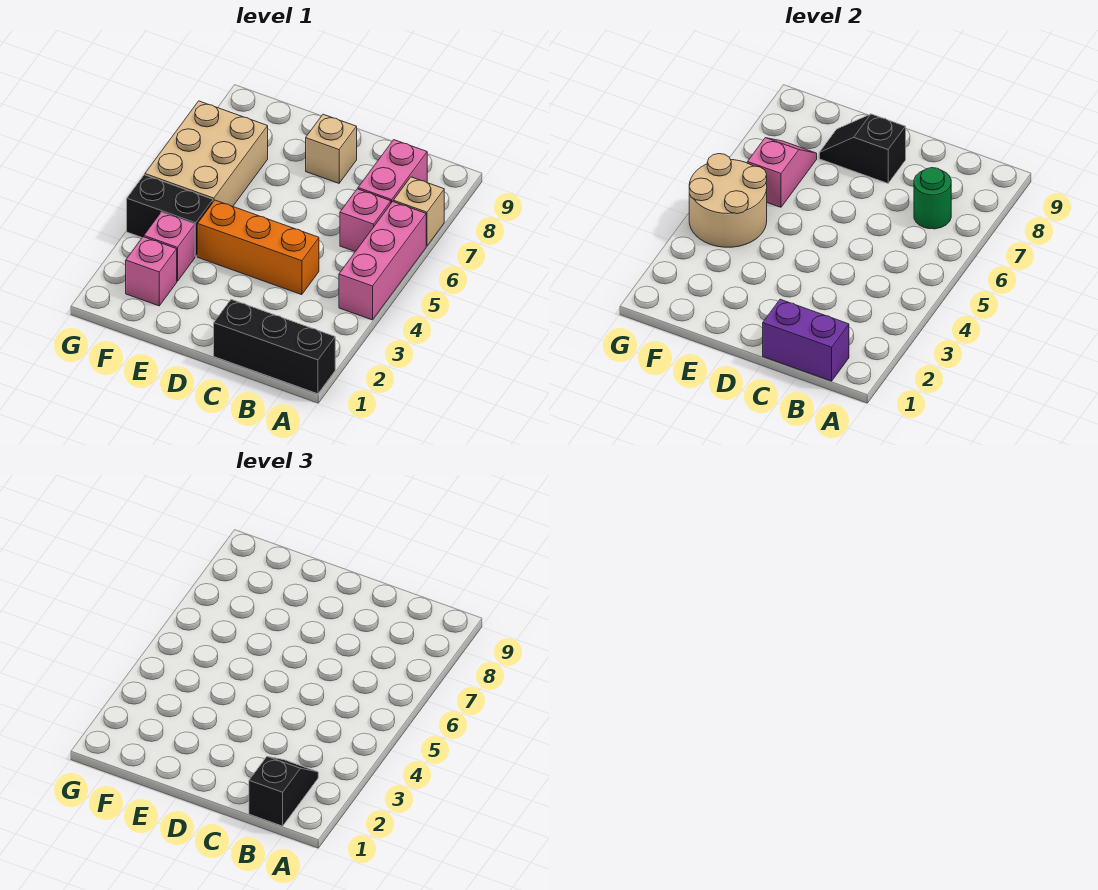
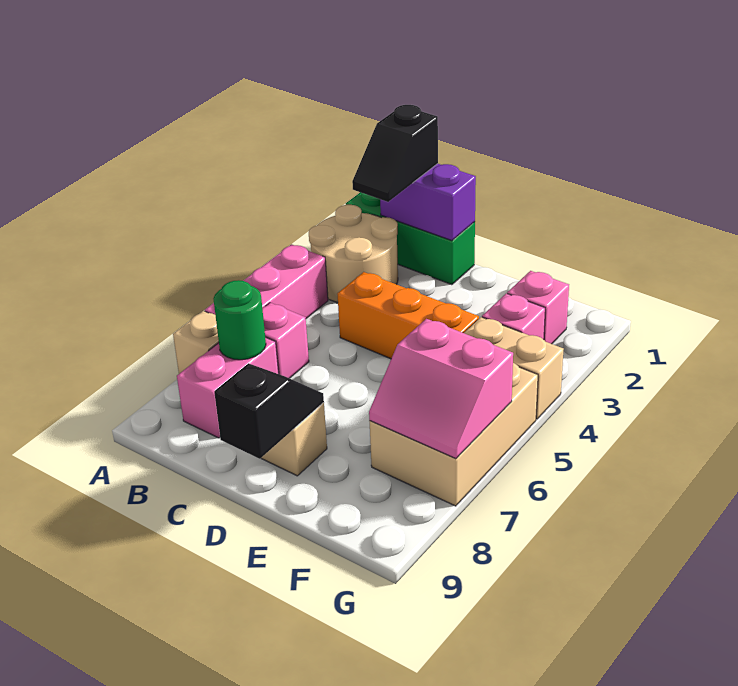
black 1x3 brick [214,299,335,394] -> green 1x3 brick [346,192,475,285]
black 1x2 slope [819,114,906,183] -> black 1x2 slope turned to [214,363,324,459]
black 1x2 brick [127,175,213,257] -> tan 1x2 brick [464,317,564,419]
tan 2x2 round brick [689,154,767,247] -> tan 2x2 round brick moved to [309,205,398,302]
pink 1x2 slope [747,138,817,207] -> pink 2x2 slope [369,319,513,459]

